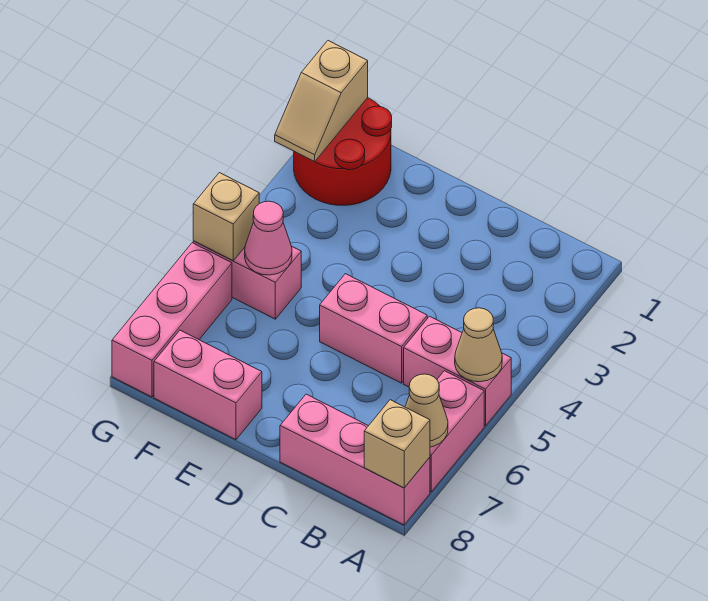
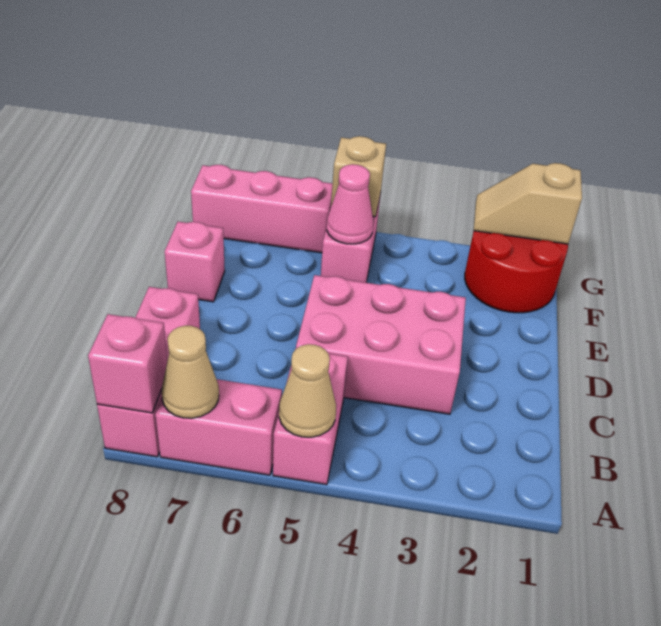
tan 1x1 brick [364,400,430,488] -> pink 1x1 brick [88,314,167,413]
pink 1x2 brick [320,274,427,383] -> pink 2x3 brick [296,275,466,414]
pink 1x2 brick [154,330,262,440] -> pink 1x1 brick [165,222,225,302]

